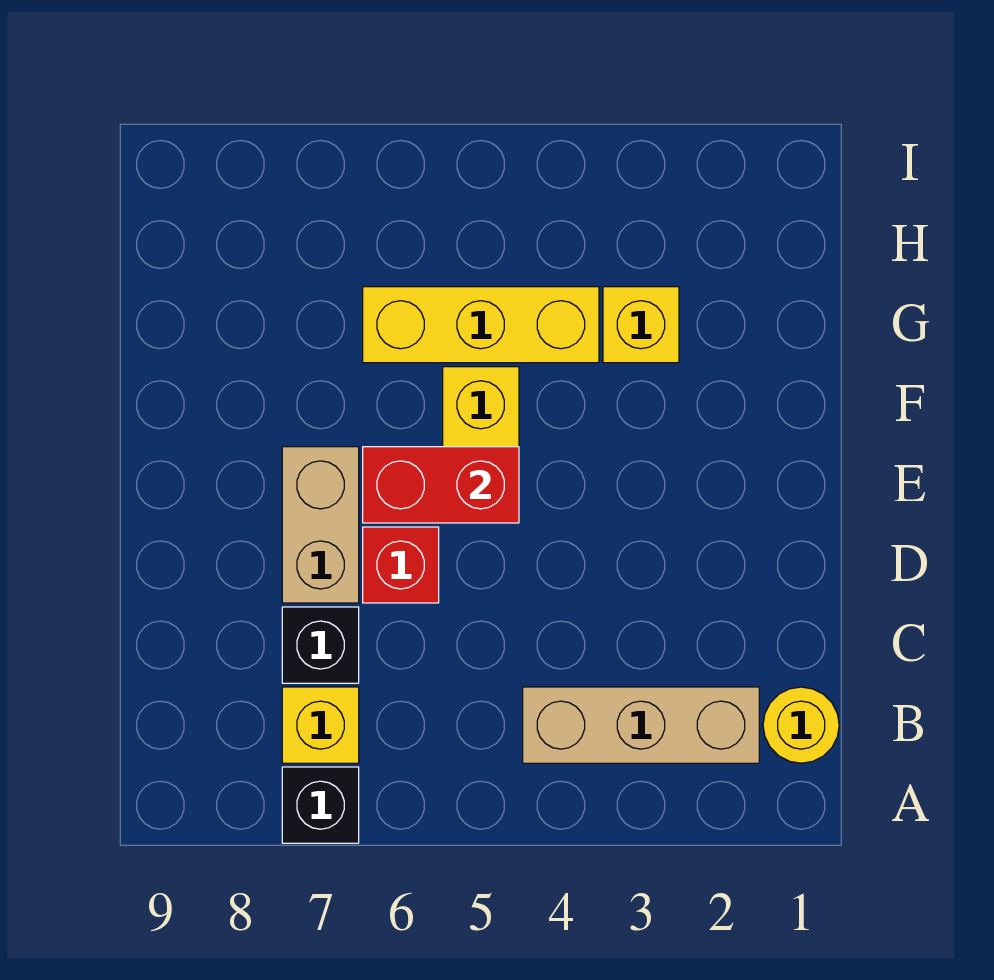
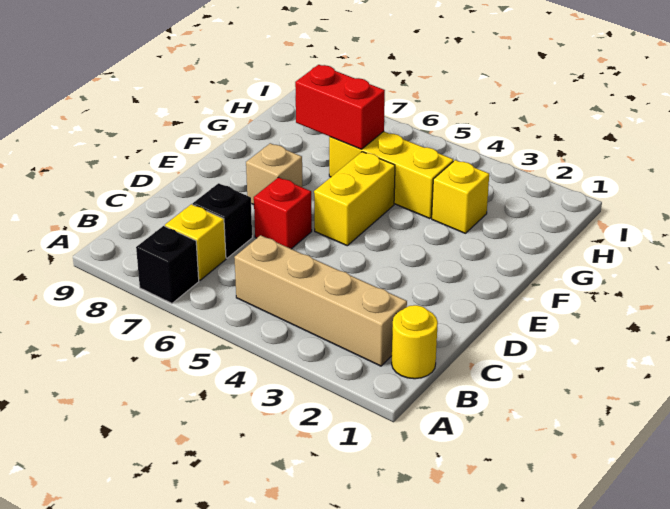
tan 1x3 brick [523,687,759,763] -> tan 1x4 brick [234,235,407,366]
tan 1x2 brick [282,447,359,603] -> tan 1x1 brick [246,143,303,205]
red 1x2 brick [363,447,519,523] -> red 1x2 brick moved to [295,65,385,149]

